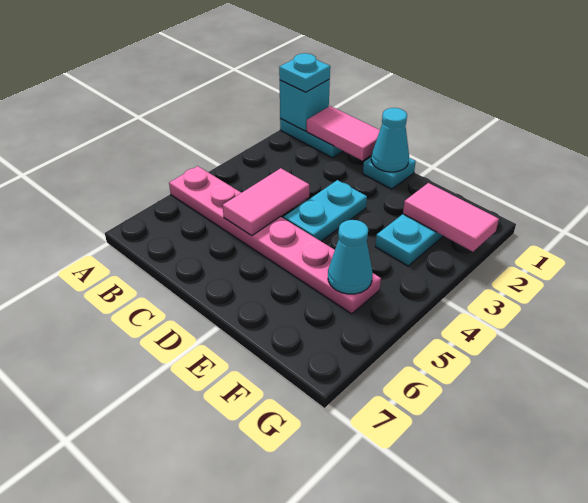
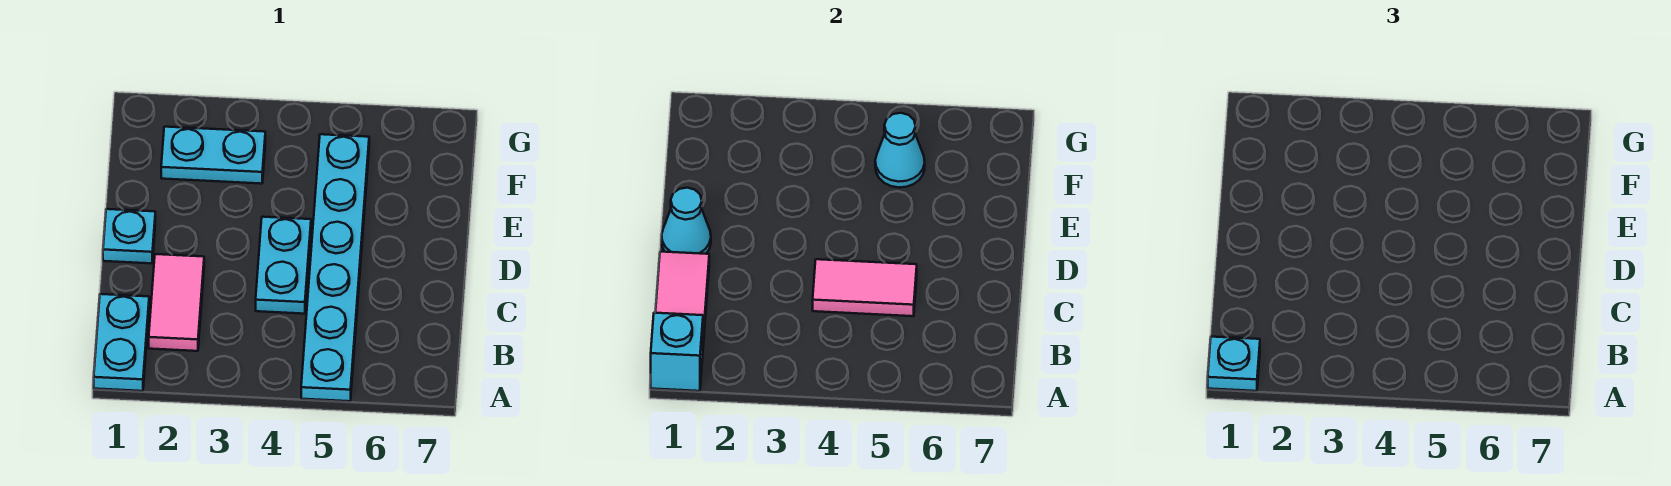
pink 1x6 plate [169,166,381,314] -> cyan 1x6 plate [301,134,369,401]
cyan 1x2 plate [284,180,367,241] -> cyan 1x2 plate turned to [256,217,311,314]
pink 1x2 tile [403,183,499,252] -> pink 1x2 tile moved to [149,254,204,351]

